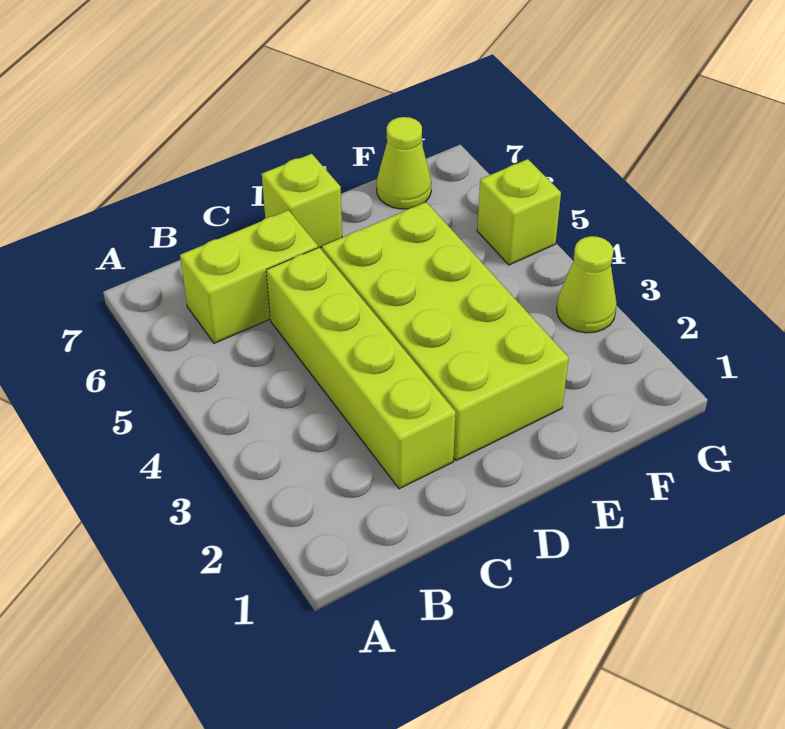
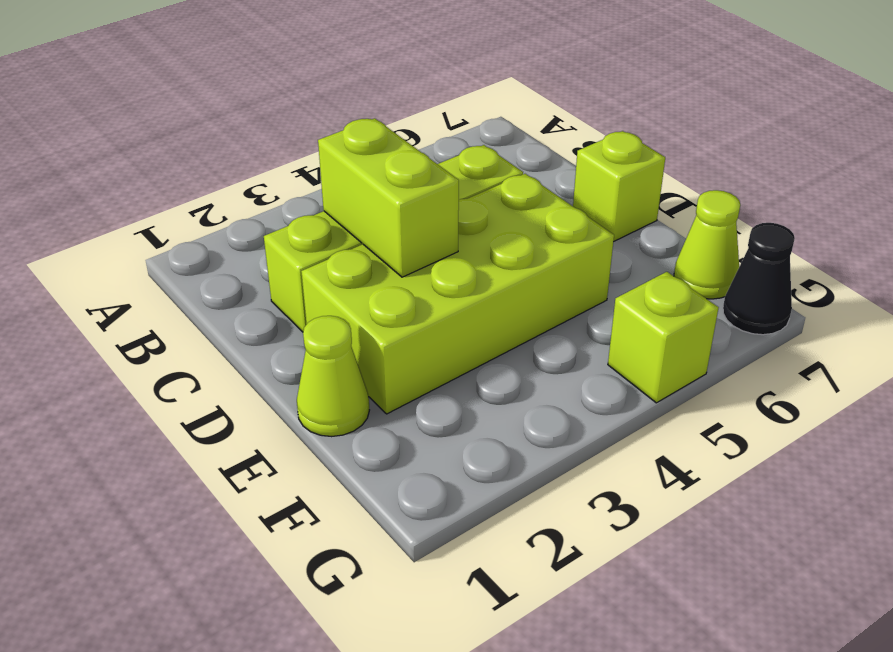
lime 1x2 brick [180,210,318,343] -> lime 1x2 brick moved to [318,118,459,277]
lime 1x1 cone [557,236,617,333] -> lime 1x1 cone moved to [297,316,369,437]
none -> black 1x1 cone [723,223,795,335]

